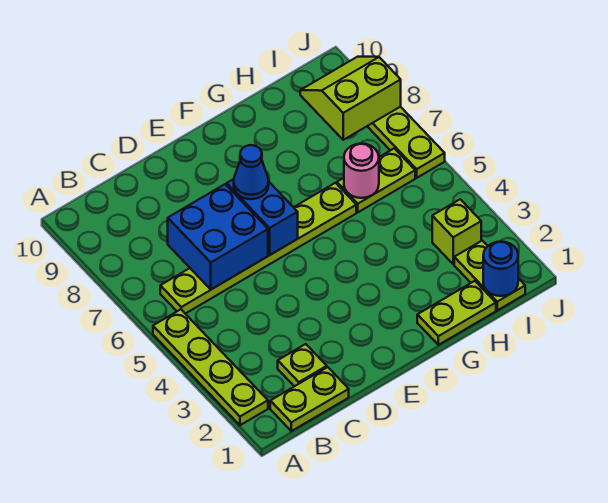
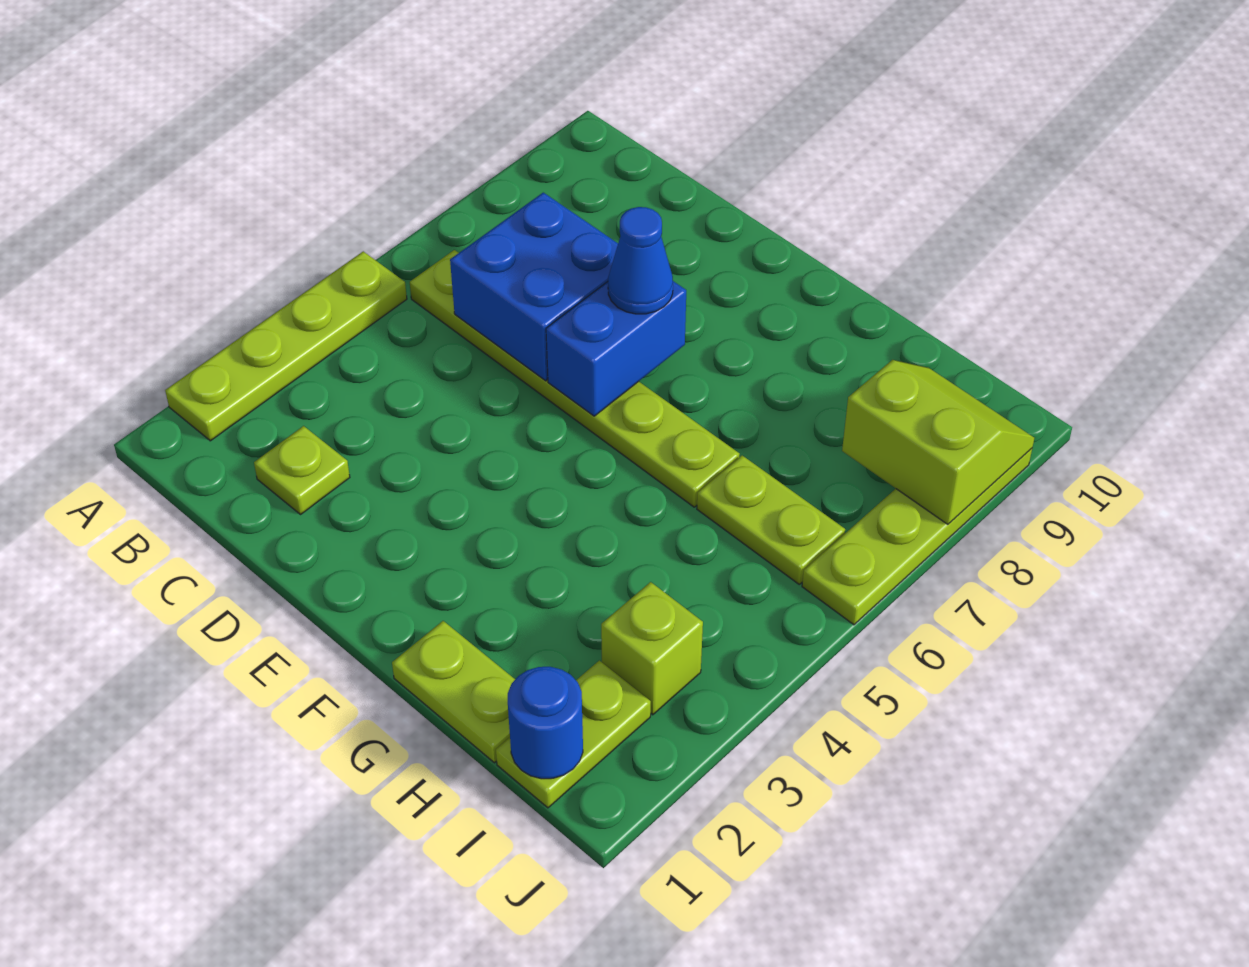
lime 1x2 plate [270,367,349,431] -> none
pink 1x1 round brick [344,144,379,198] -> none

